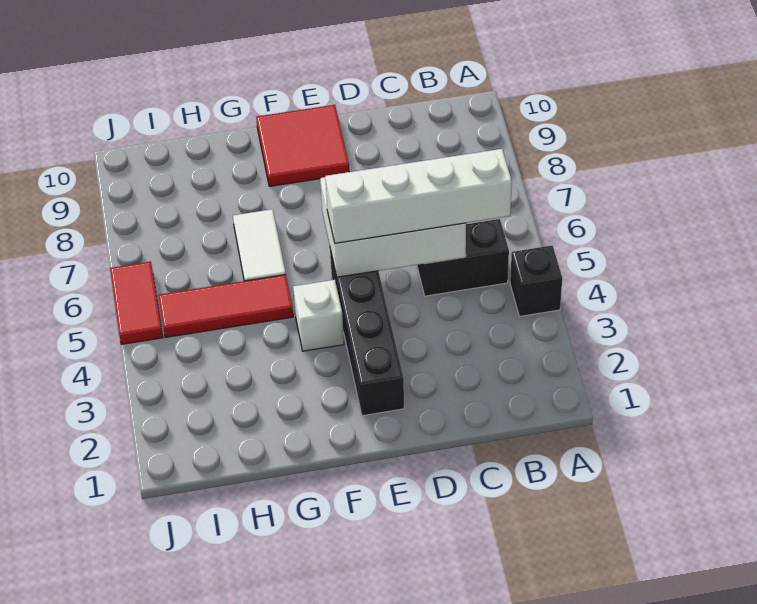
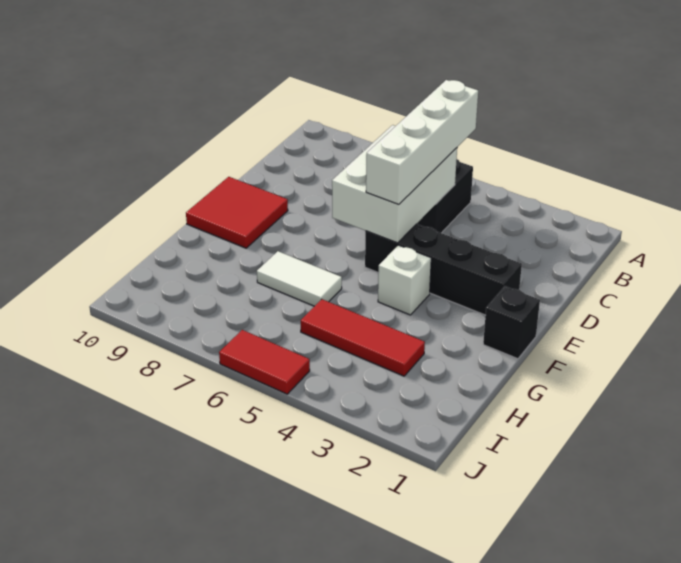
black 1x1 brick [510,245,562,316] -> black 1x1 brick moved to [483,286,540,359]
red 1x3 tile [158,275,293,337] -> red 1x3 tile turned to [301,299,425,376]

